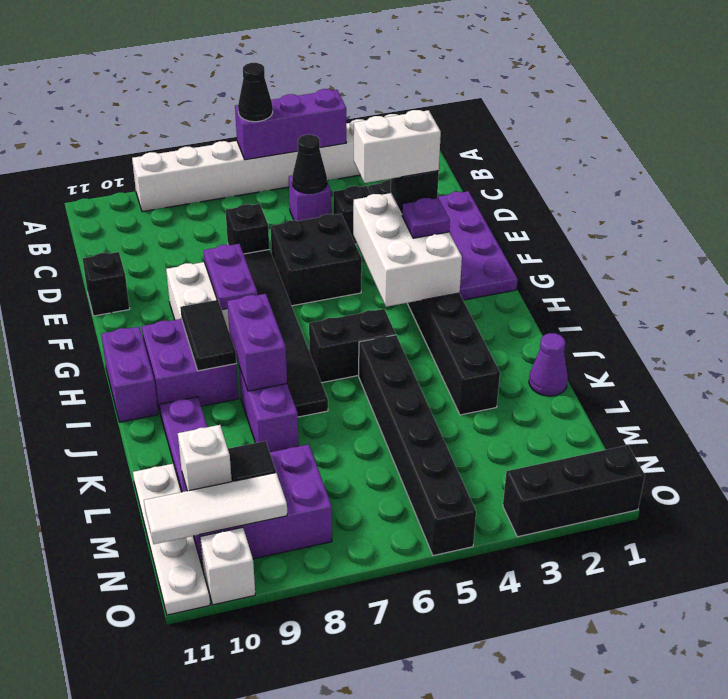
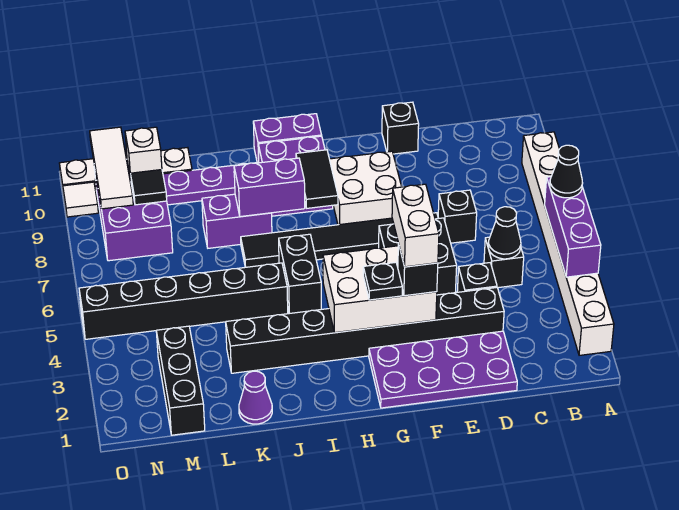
purple 1x1 brick [289,176,331,221] -> black 1x1 brick [484,237,524,288]
purple 1x2 plate [203,244,257,310] -> none
purple 1x1 plate [402,198,450,238] -> black 1x1 plate [363,262,402,300]
black 1x2 tile [180,300,236,371] -> black 1x2 tile turned to [296,150,338,208]
black 1x3 brick [503,445,645,537] -> black 1x3 brick moved to [156,326,205,435]
white 1x1 brick [200,527,255,605] -> white 1x1 tile [63,182,98,217]

